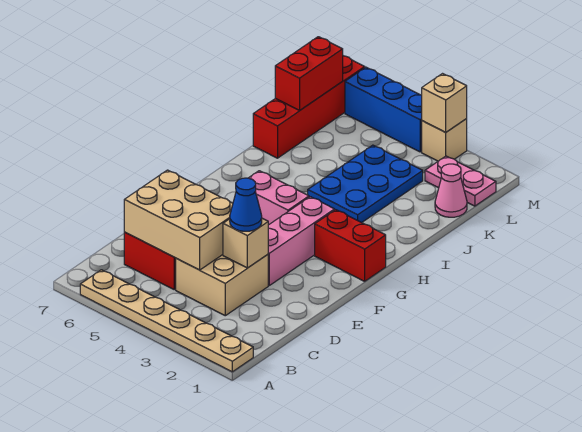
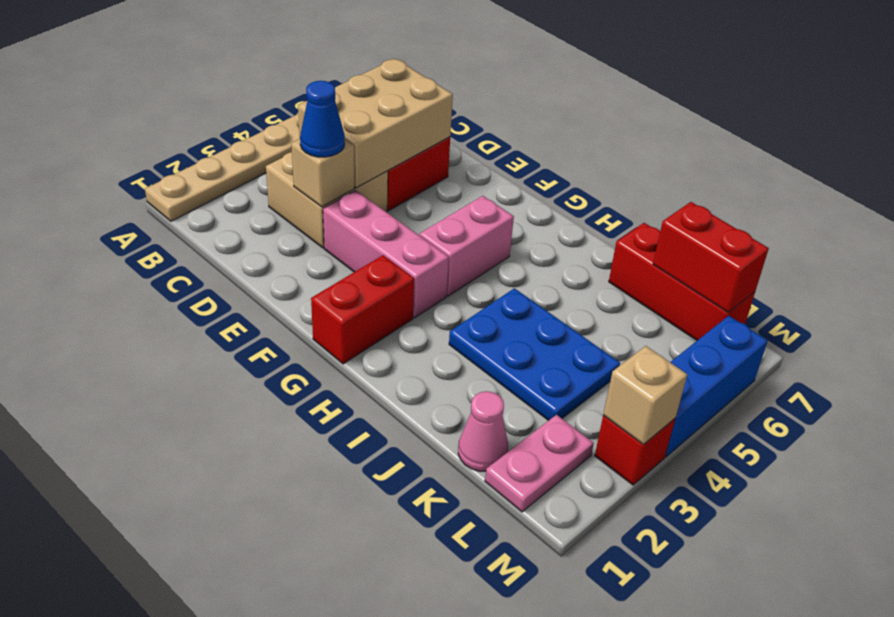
red 1x4 brick [253,56,365,158] -> red 1x3 brick [609,223,755,340]
tan 1x1 brick [422,119,467,161] -> red 1x1 brick [595,415,675,485]

